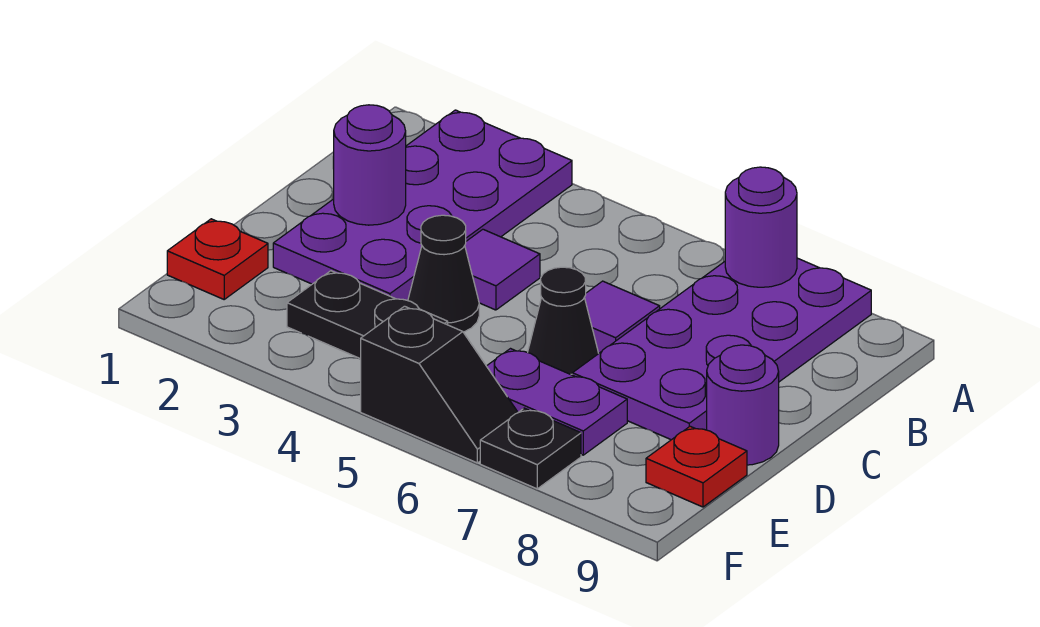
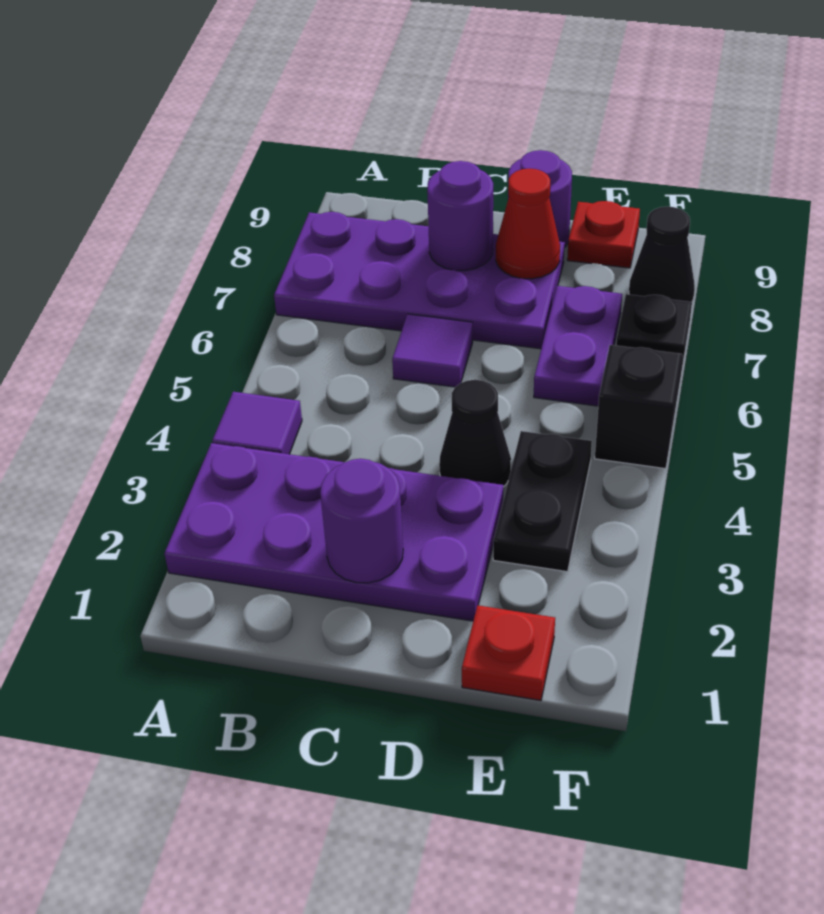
purple 1x1 round brick [725,167,797,287] -> purple 1x1 round brick moved to [427,161,493,271]
purple 1x1 tile [465,229,540,310] -> purple 1x1 tile moved to [212,392,302,454]
black 1x1 cone [528,267,599,375] -> black 1x1 cone moved to [629,207,695,302]
none -> red 1x1 cone [496,169,560,279]

